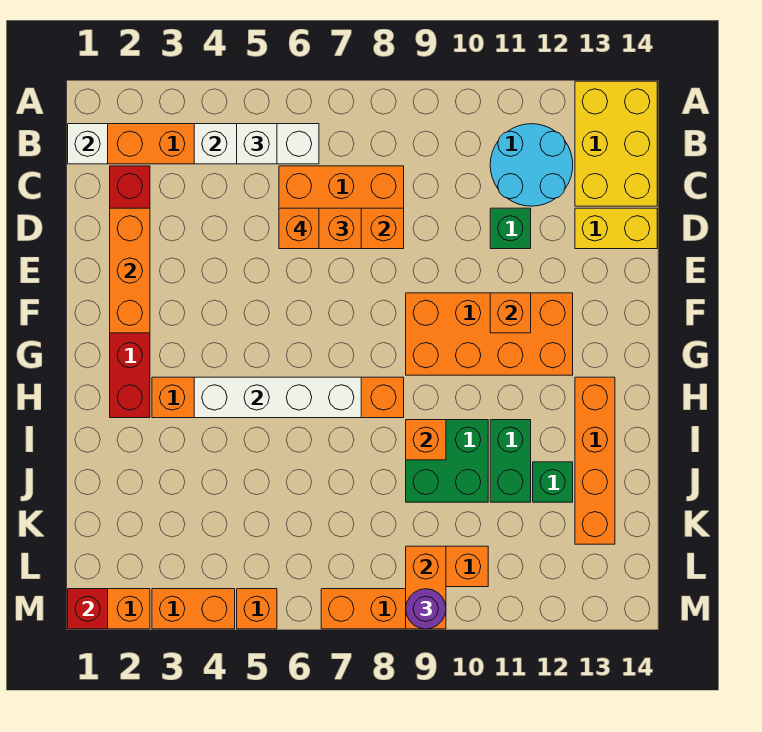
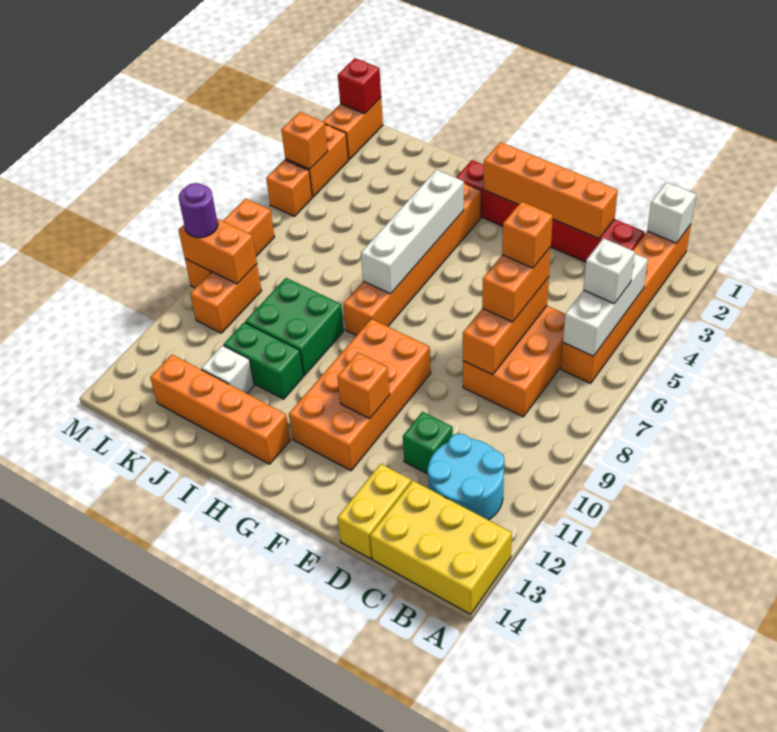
orange 1x3 brick [110,208,150,333] -> orange 1x4 brick [483,142,618,239]
orange 1x1 brick [406,420,446,460] -> orange 1x1 brick moved to [281,112,328,169]
green 1x1 brick [533,462,573,502] -> white 1x1 brick [201,345,254,393]

